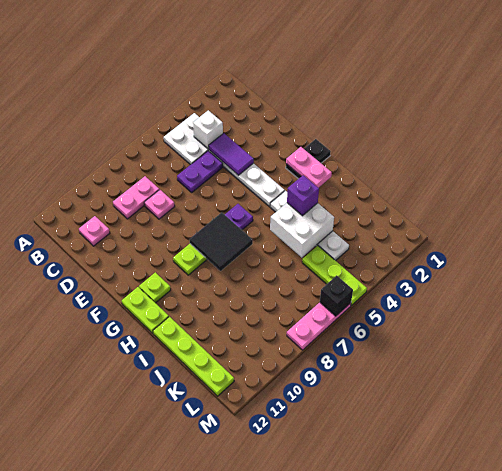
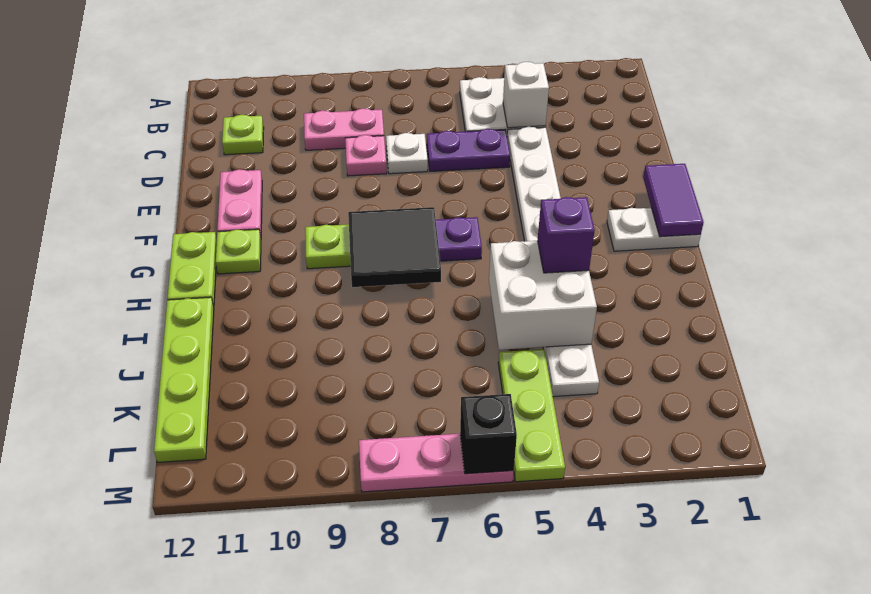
pink 1x1 plate [79,216,110,246] -> lime 1x1 plate [222,115,264,155]
purple 1x2 tile [209,133,254,175] -> purple 1x2 tile moved to [643,164,704,237]
none -> white 1x1 plate [386,133,428,174]
black 1x2 plate [286,139,331,179] -> white 1x2 plate [607,208,701,251]
pink 1x2 plate [286,147,332,188] -> pink 1x2 plate moved to [217,169,262,237]

